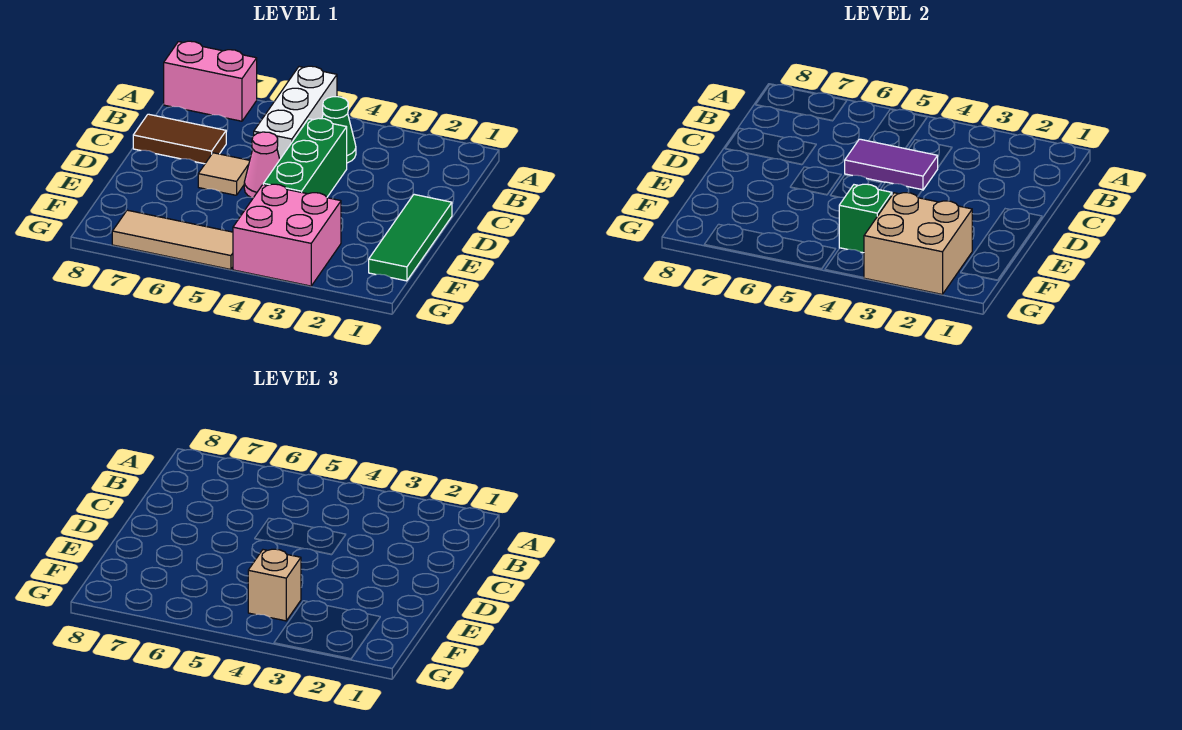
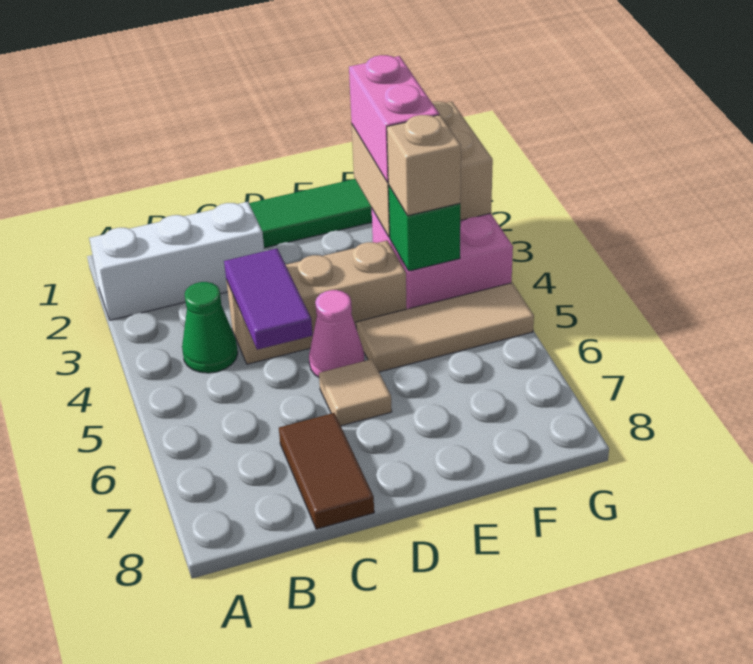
white 1x3 brick [254,66,337,159] -> white 1x3 brick moved to [89,202,264,320]
pink 1x2 brick [164,41,257,121] -> pink 1x2 brick moved to [349,55,439,183]
green 1x3 brick [263,118,347,197] -> tan 1x3 brick [226,241,407,364]
tan 1x3 tile [112,210,233,269] -> tan 1x3 tile turned to [356,283,534,372]

